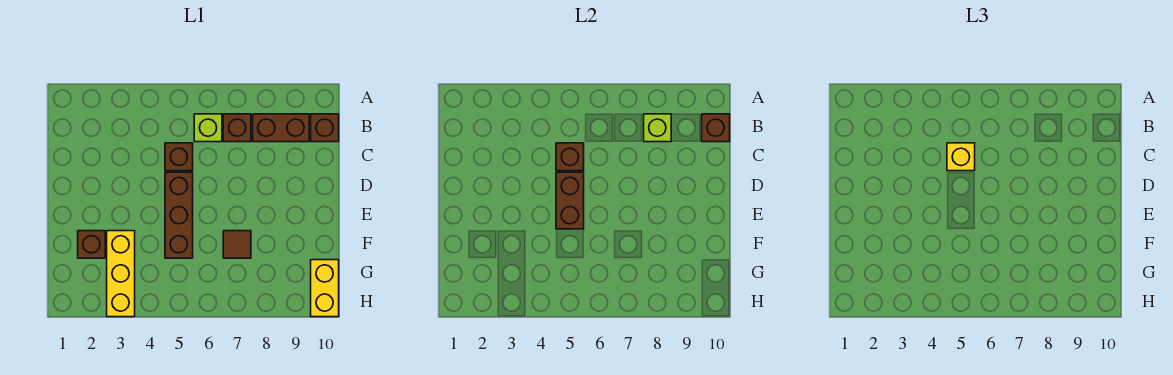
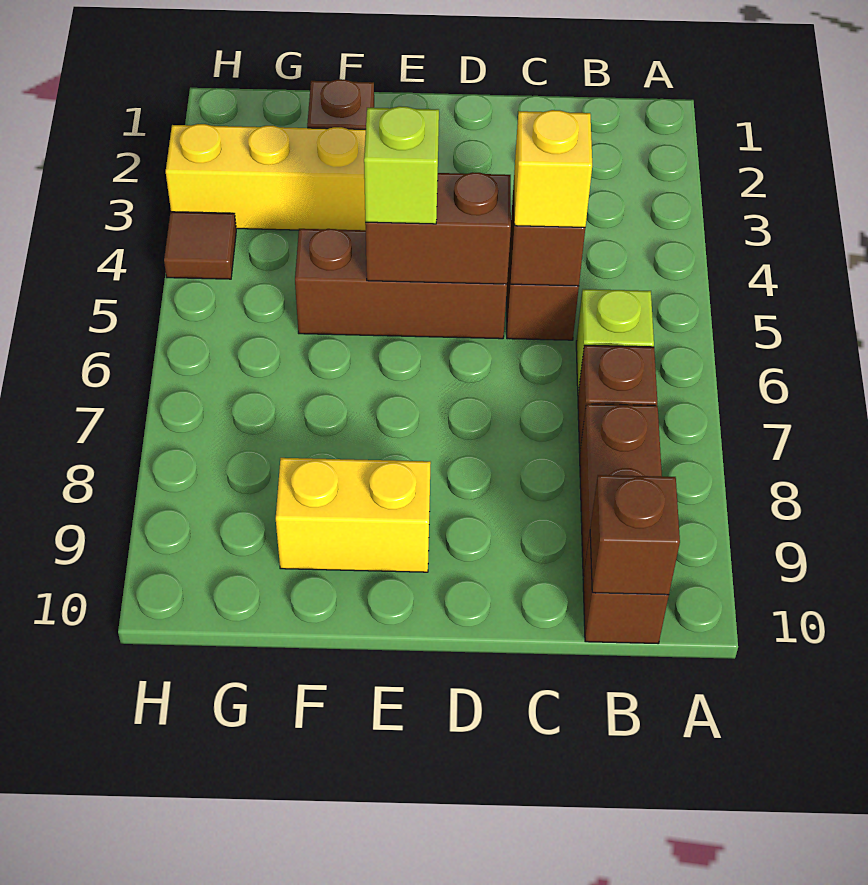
lime 1x1 brick [644,114,671,142] -> lime 1x1 brick moved to [364,106,439,224]
brown 1x1 tile [223,231,251,258] -> brown 1x1 tile moved to [164,212,236,279]
yellow 1x2 brick [311,260,339,317] -> yellow 1x2 brick moved to [276,458,431,572]

